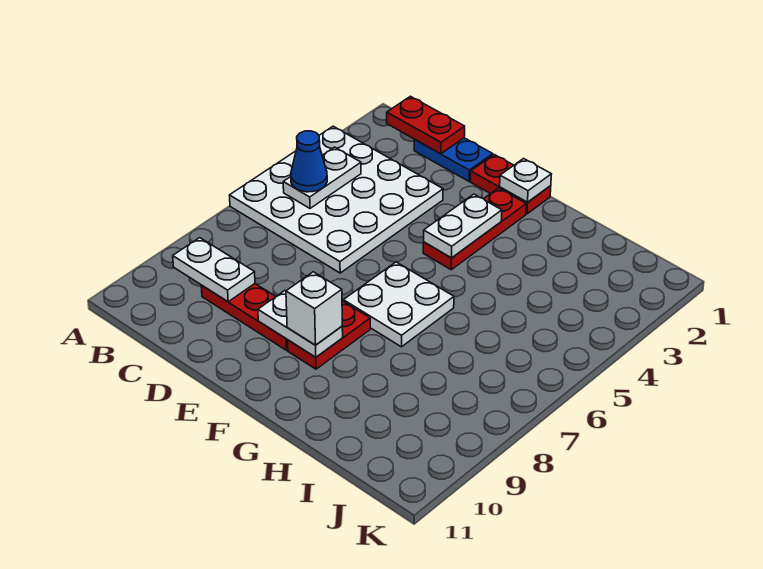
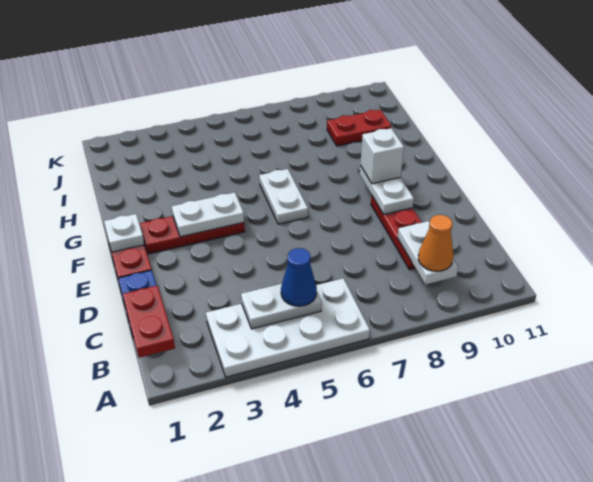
white 4x4 plate [229,126,443,273] -> white 2x4 plate [206,278,370,377]
none -> orange 1x1 cone [418,215,453,271]
white 2x2 plate [343,262,454,347] -> white 1x2 plate [259,169,308,224]
red 1x2 plate [288,301,370,369] -> red 1x2 plate moved to [327,110,391,146]

